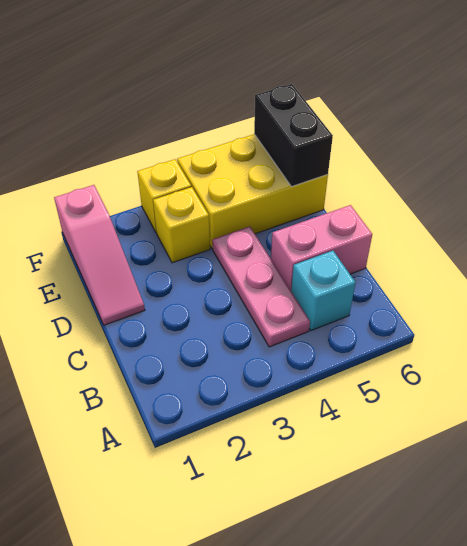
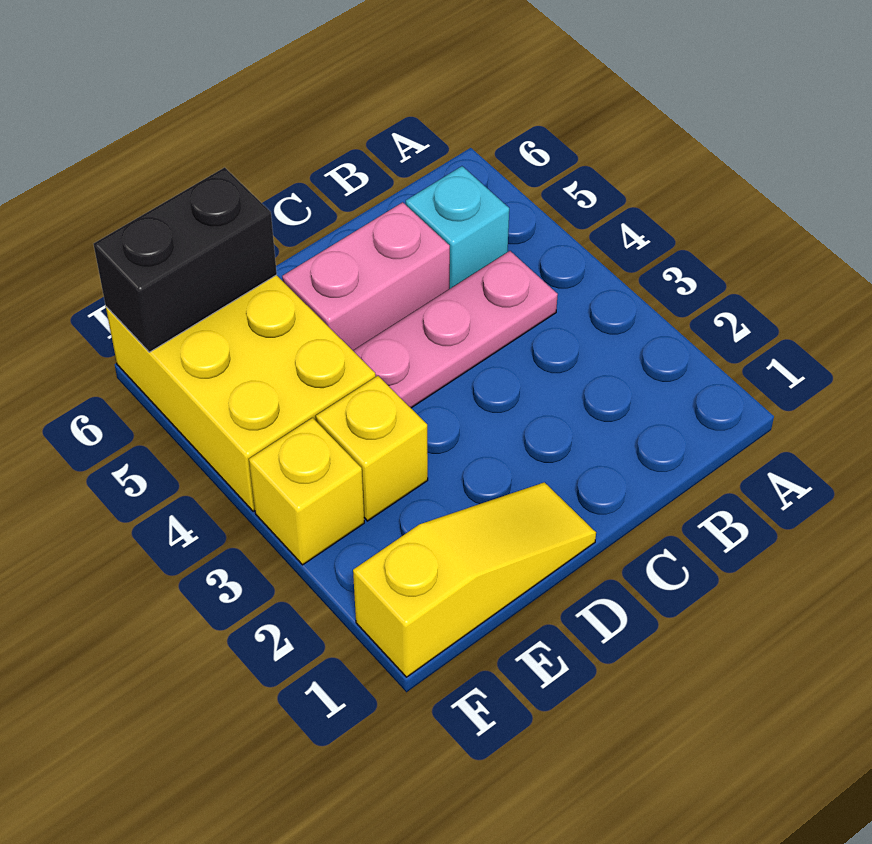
pink 1x2 brick [271,205,372,290] -> pink 1x2 brick turned to [282,202,450,350]
pink 1x3 slope [54,185,145,325] -> yellow 1x3 slope [353,482,596,677]

